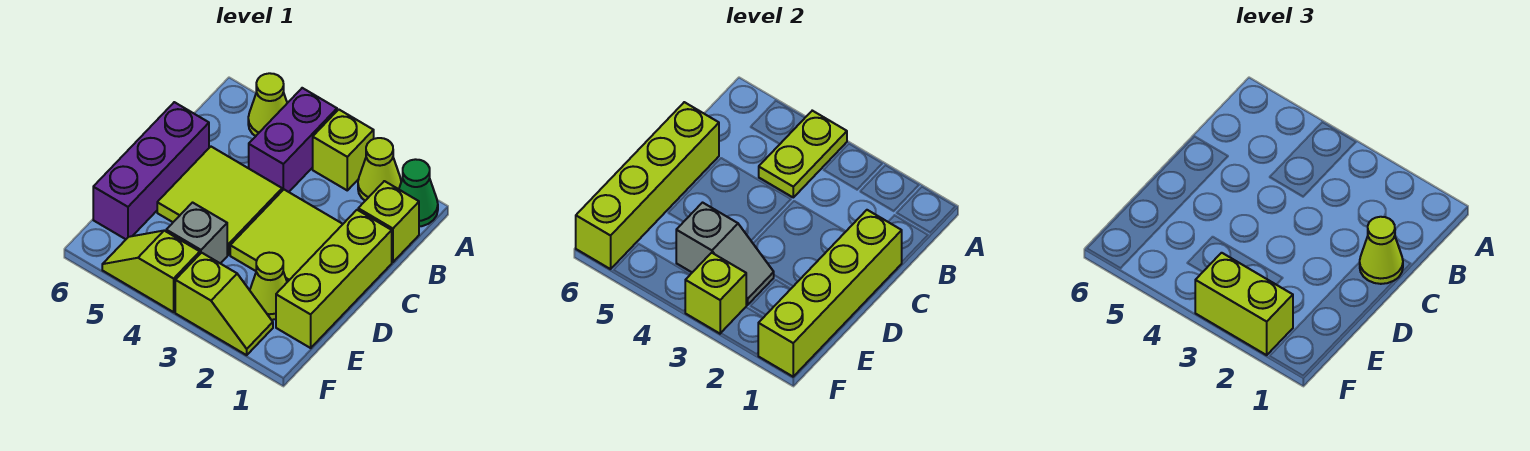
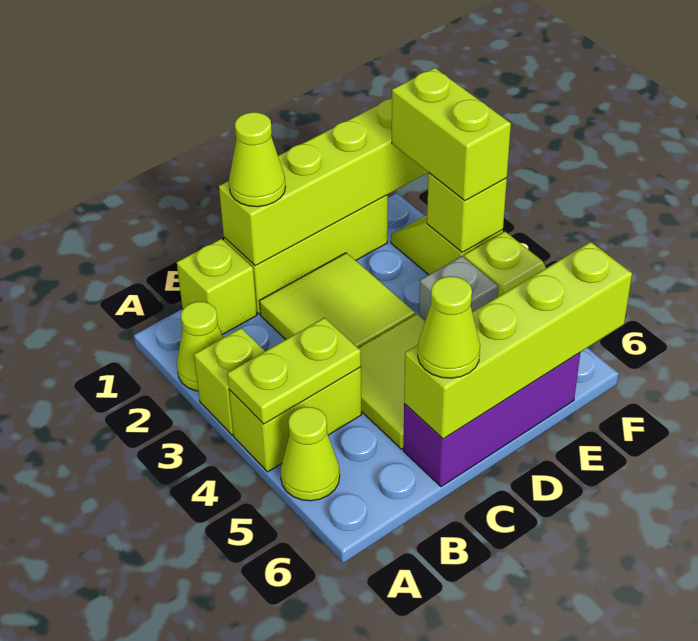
green 1x1 cone [399,159,438,226] -> none
purple 1x2 brick [249,88,337,192] -> lime 1x2 brick [229,367,361,472]
lime 1x1 cone [250,253,287,320] -> lime 1x1 cone moved to [418,276,480,378]
grey 1x2 slope [676,203,774,305] -> none

